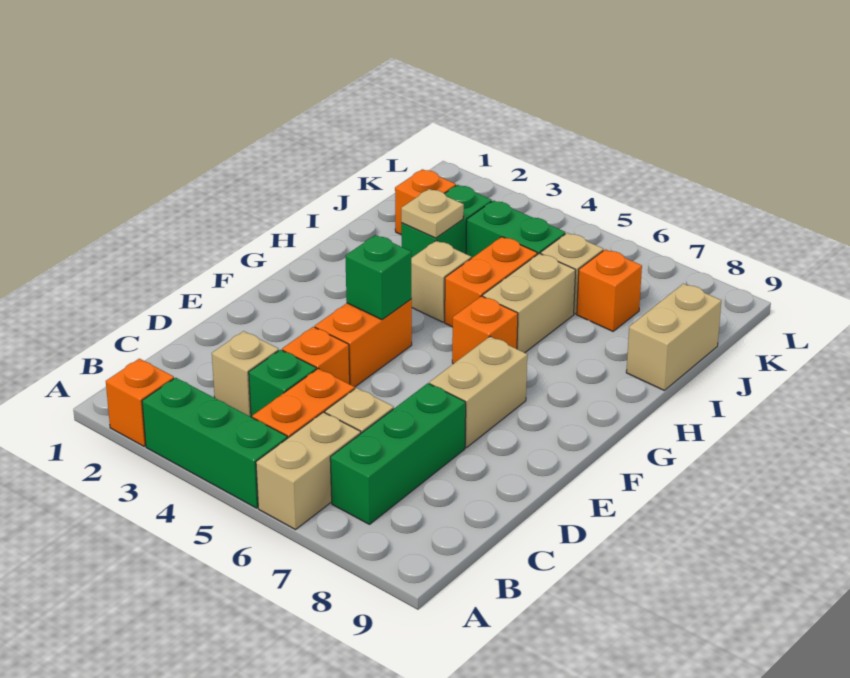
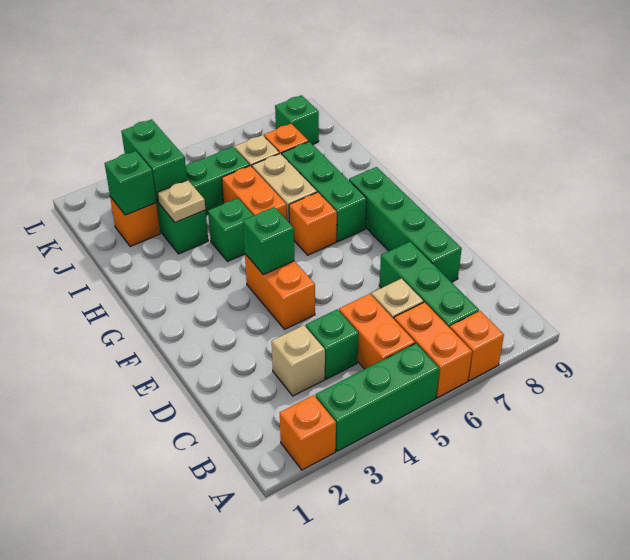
tan 1x2 brick [256,412,361,530] -> orange 1x2 brick [394,302,472,398]
orange 1x1 brick [282,327,350,384] -> orange 1x1 brick moved to [450,311,504,381]
none -> green 1x4 brick [349,167,462,282]
tan 1x2 brick [429,337,527,448] -> none
none -> green 1x3 brick [282,142,367,242]
tan 1x1 brick [411,241,471,322] -> green 1x1 brick [208,198,254,261]
tan 1x2 brick [626,284,721,390] -> none
none -> green 1x1 brick [105,151,156,215]
none -> green 1x2 brick [121,119,187,202]
none -> green 1x1 brick [275,95,319,145]

